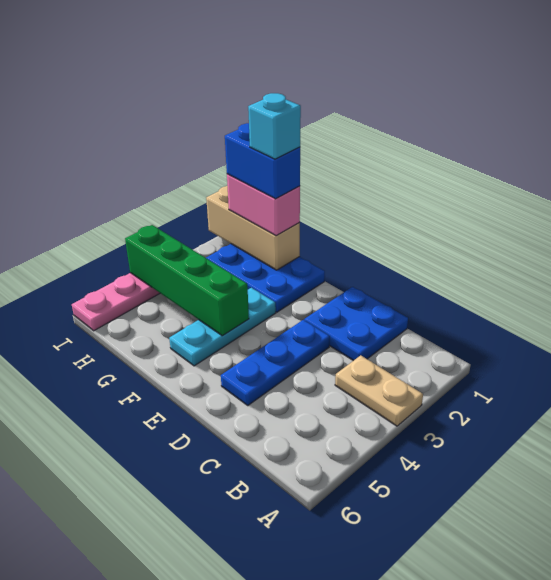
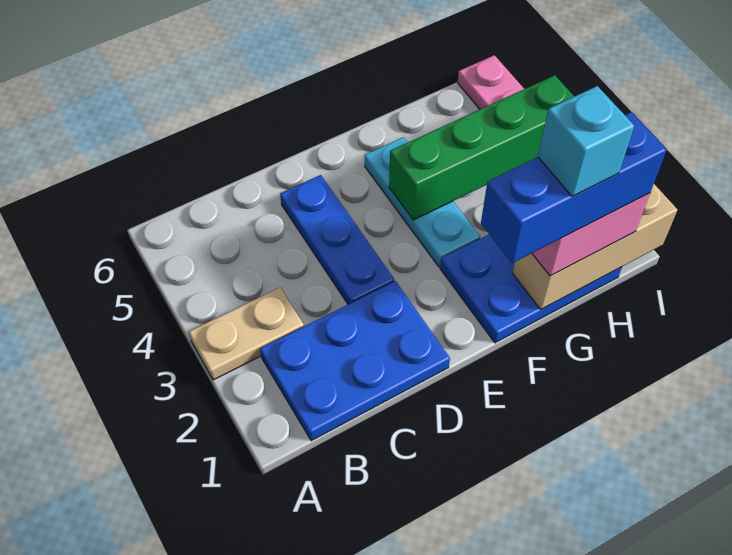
blue 2x2 plate [304,287,408,361] -> blue 2x3 plate [260,281,450,441]
blue 1x2 brick [225,123,300,199] -> blue 1x3 brick [481,112,667,263]

